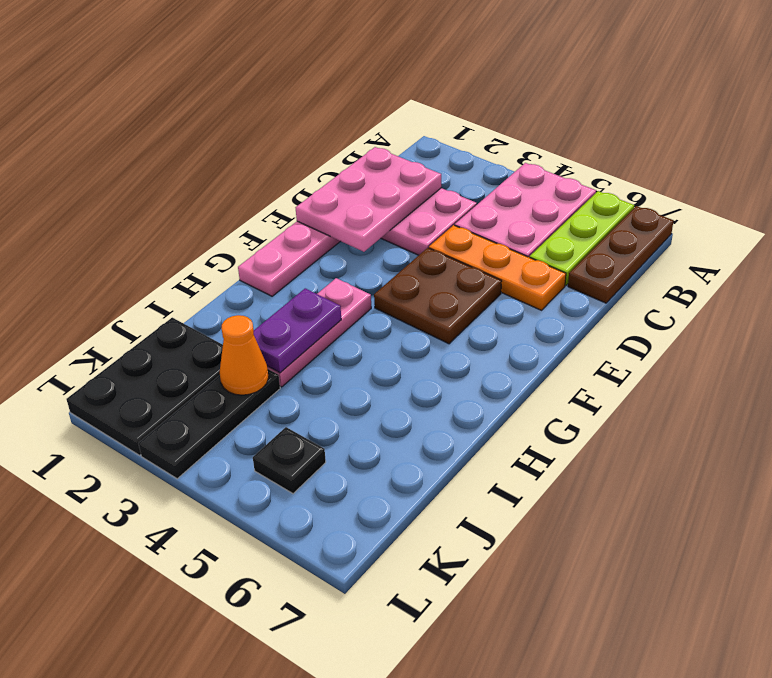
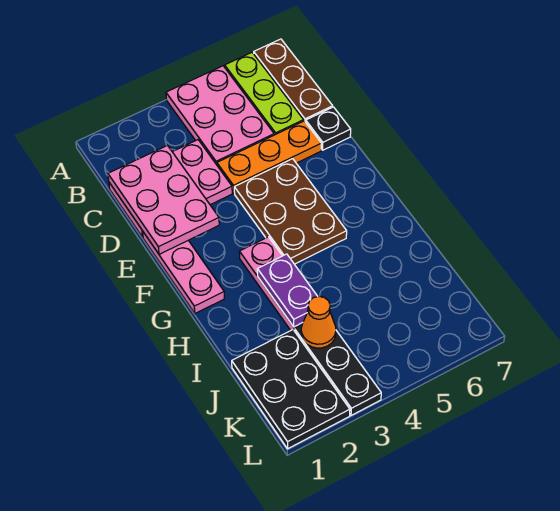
brown 2x2 plate [374,248,502,344] -> brown 2x3 plate [234,159,347,264]
black 1x1 plate [253,427,326,494] -> black 1x1 plate moved to [306,107,351,150]

